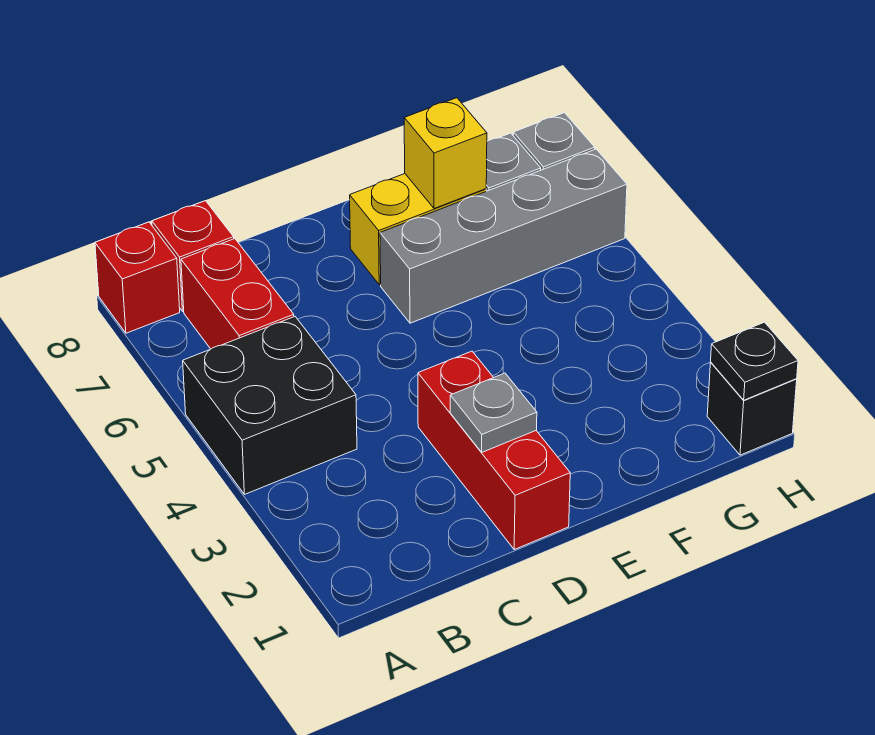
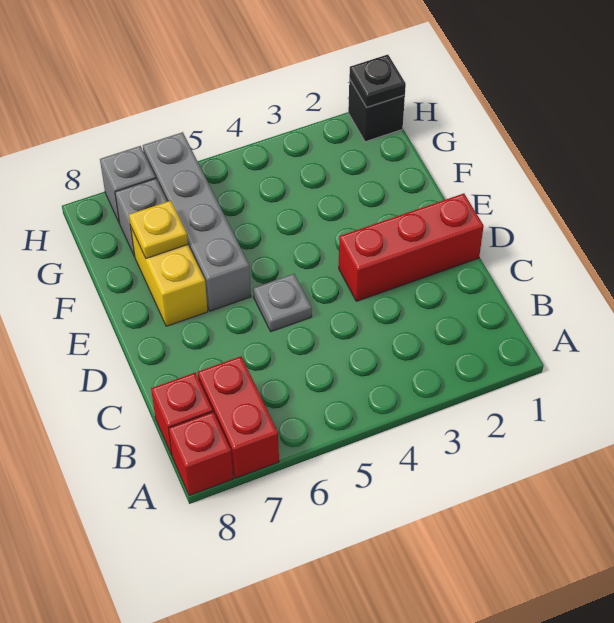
black 2x2 brick [183,317,357,494] -> none
red 1x2 brick [181,239,294,349] -> red 1x2 brick turned to [198,356,279,478]
grey 1x1 plate [450,373,537,452] -> grey 1x1 plate moved to [253,274,312,332]
yellow 1x1 brick [404,98,487,209] -> yellow 1x1 plate [129,201,188,258]

